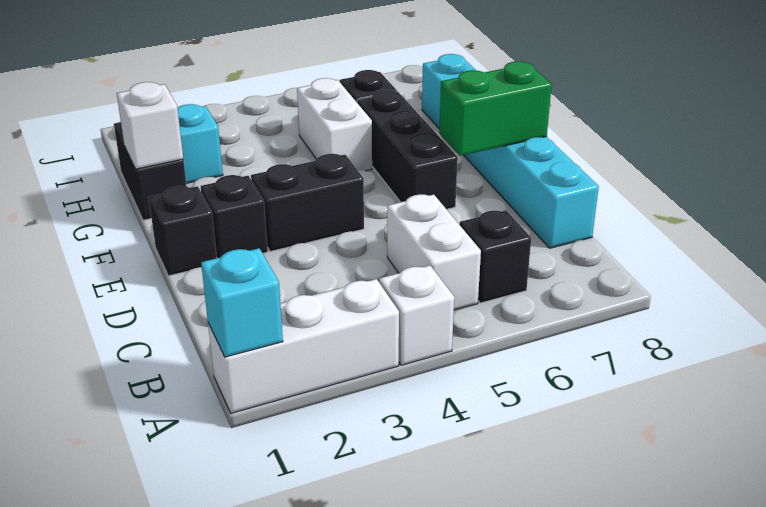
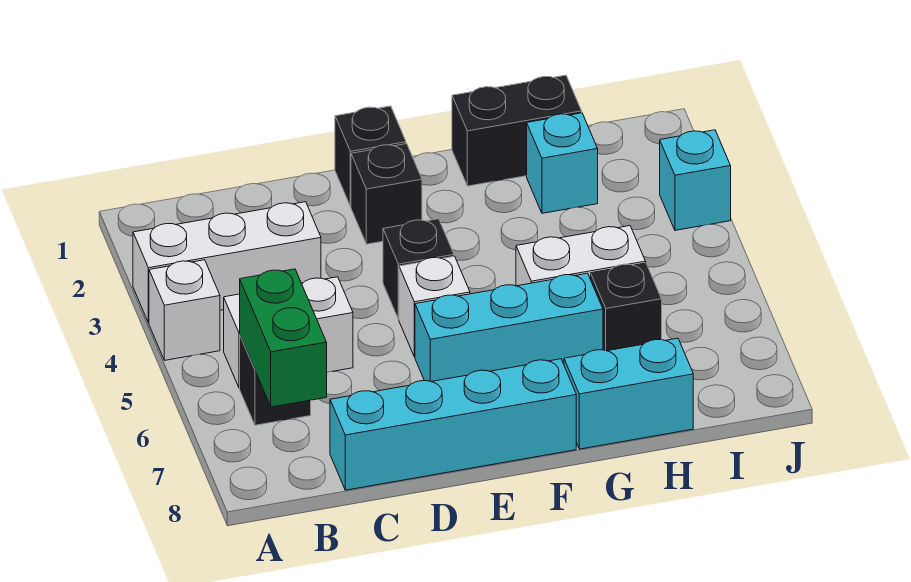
white 1x3 brick [208,279,399,413] -> white 1x3 brick turned to [133,202,321,323]
cyan 1x1 brick [201,248,283,357] -> cyan 1x1 brick moved to [660,130,731,230]
black 1x2 brick [251,154,364,252] -> black 1x1 brick [383,219,454,319]
black 1x3 brick [357,90,458,209] -> cyan 1x3 brick [415,273,603,382]
green 1x2 brick [439,61,552,156] -> green 1x2 brick moved to [240,269,327,407]
white 1x1 brick [117,82,183,169] -> white 1x1 brick moved to [399,256,470,357]

